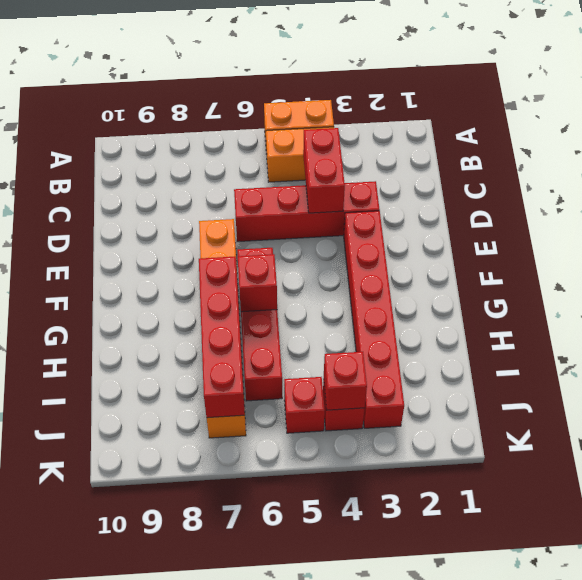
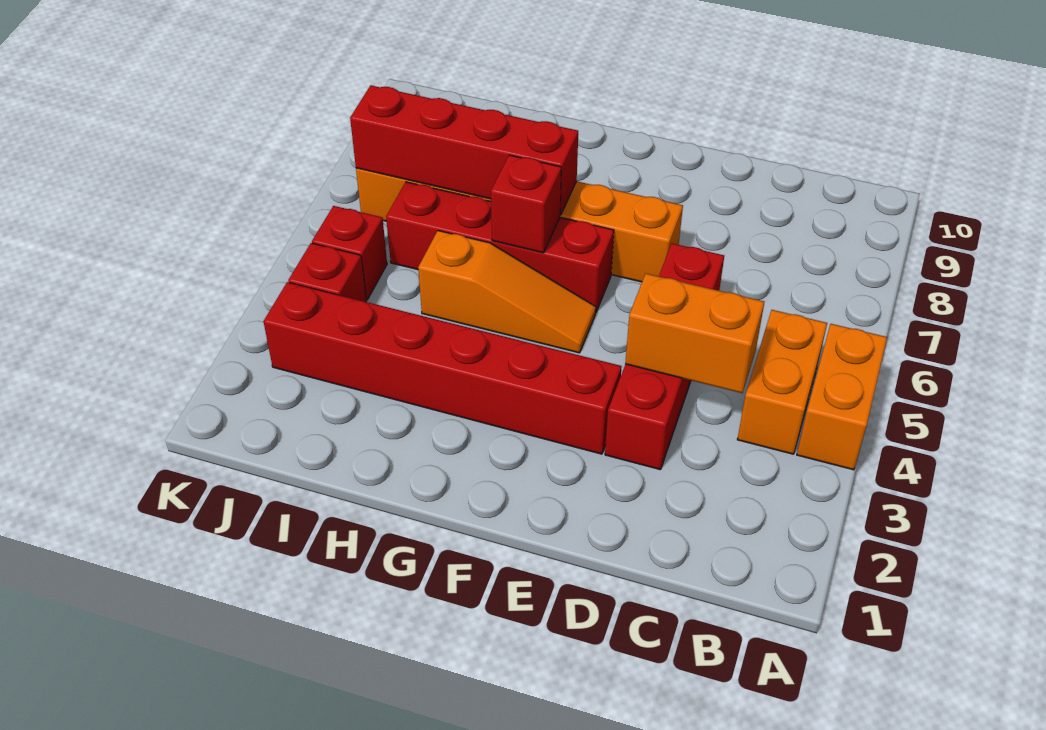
red 1x2 brick [303,128,345,213] -> orange 1x2 brick [625,274,764,393]
none -> orange 1x3 slope [418,231,596,353]
red 1x1 brick [324,352,367,410] -> none

